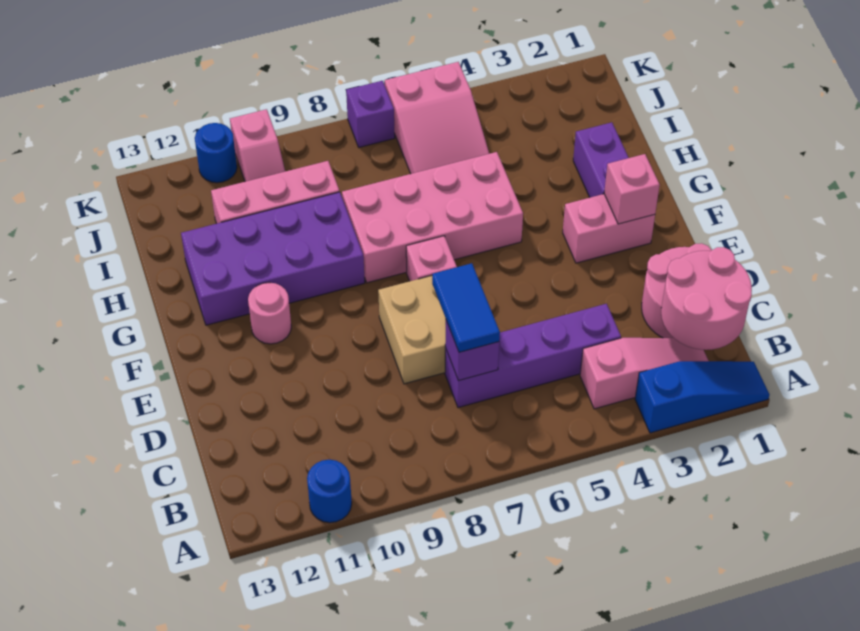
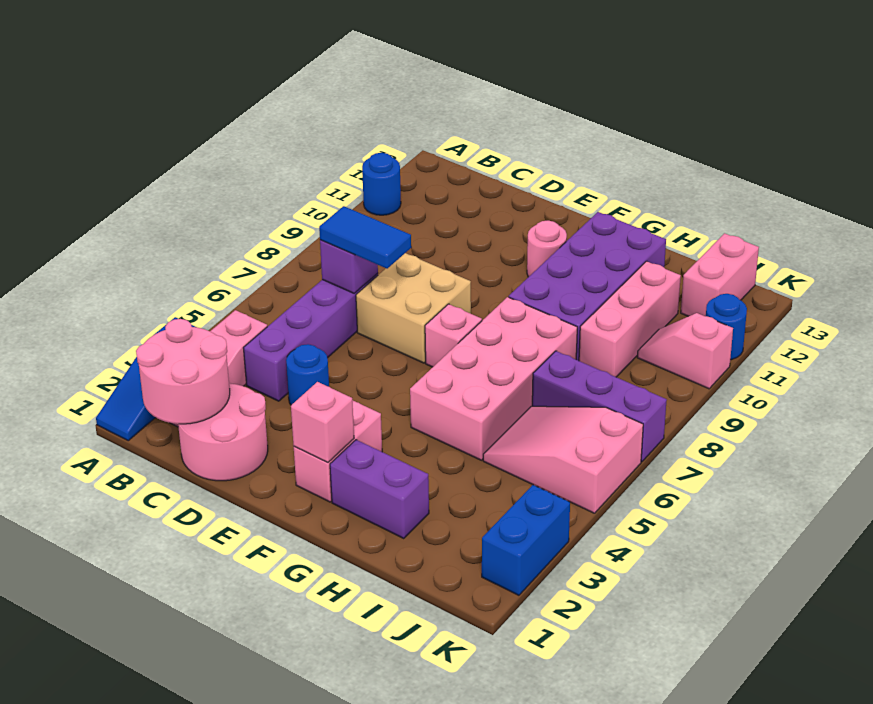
none -> blue 1x1 round brick [286,344,329,405]
none -> pink 1x2 brick [681,233,759,316]
none -> blue 1x2 brick [482,485,570,595]
purple 1x1 brick [346,81,395,147] -> purple 1x3 brick [532,351,667,462]

